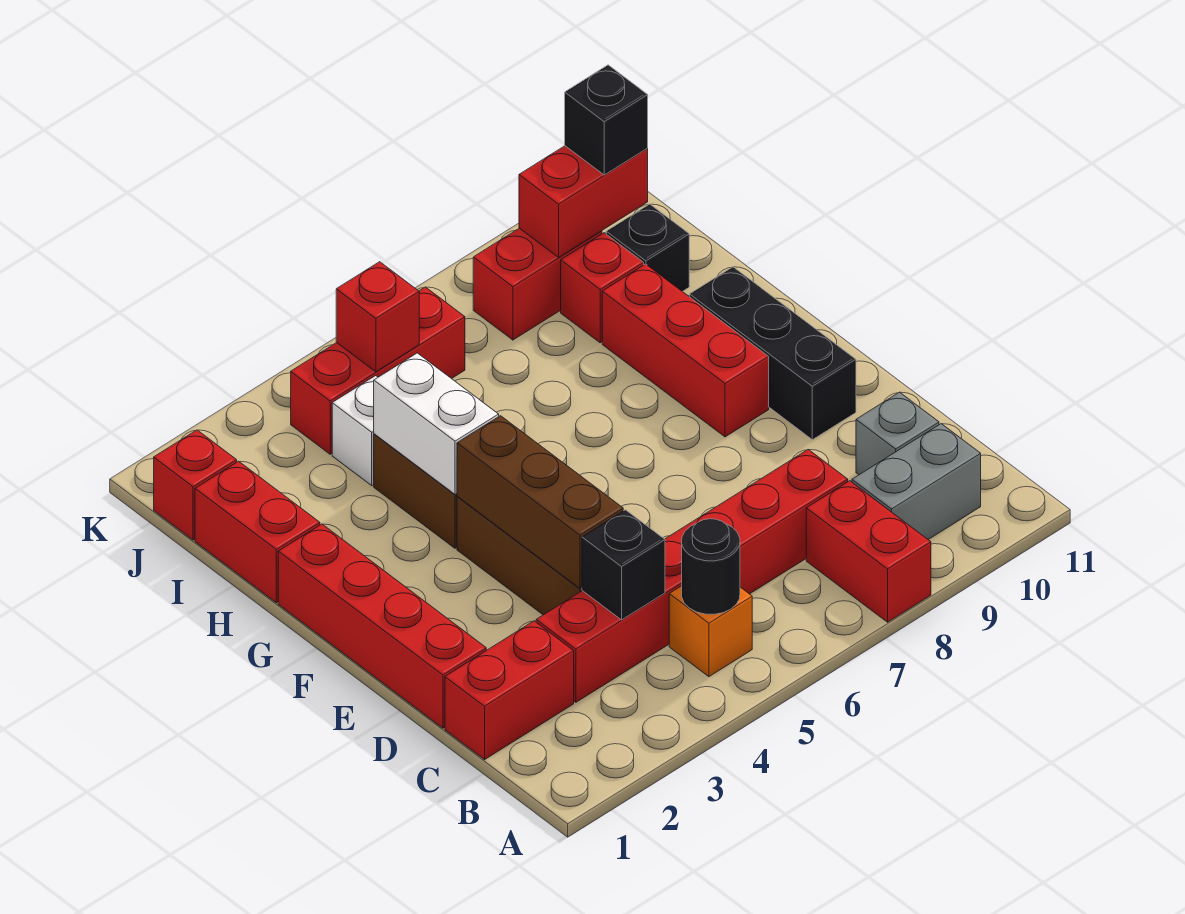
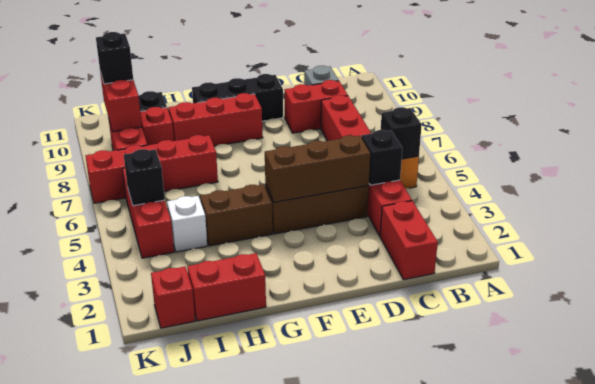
red 1x2 brick [806,481,931,622] -> red 1x2 brick moved to [285,80,348,133]
black 1x1 round brick [682,519,740,614] -> black 1x1 brick [381,107,422,159]
grey 1x2 brick [852,424,981,539] -> none
red 1x4 brick [278,524,486,728] -> red 1x4 brick moved to [86,135,218,203]
white 1x2 brick [374,353,499,494] -> none
red 1x1 brick [336,262,419,372] -> black 1x1 brick [124,149,165,206]

